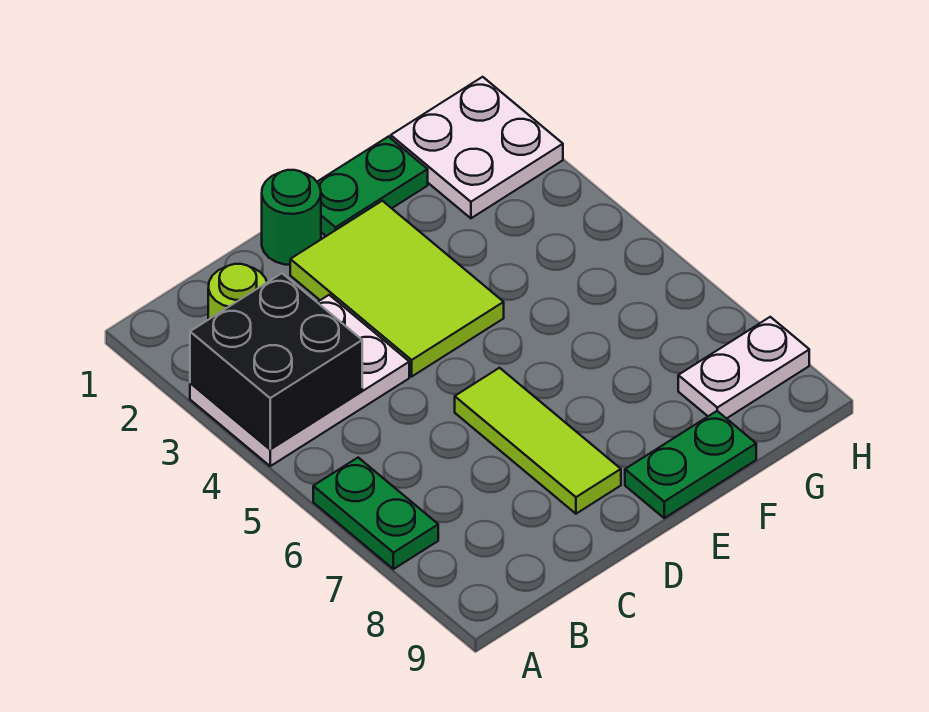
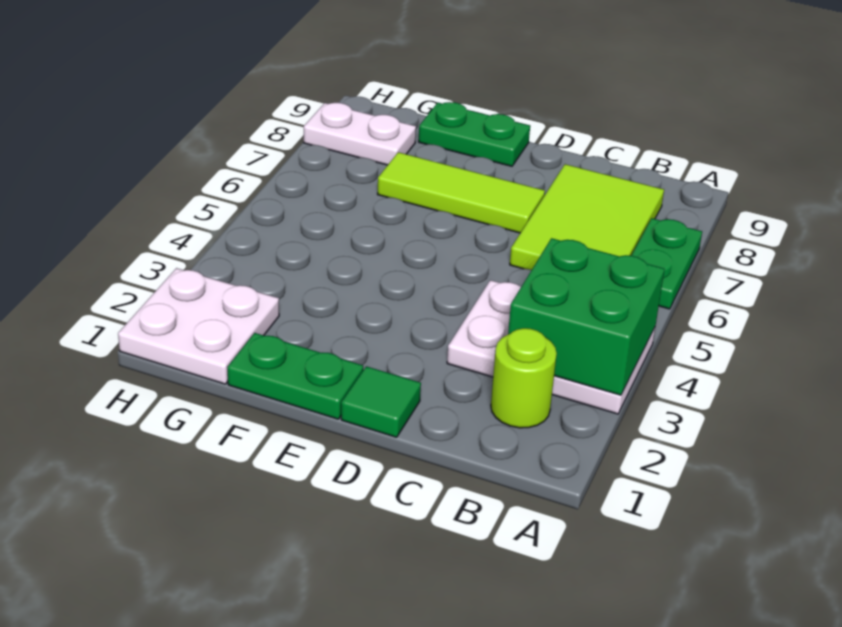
black 2x2 brick [190,273,362,449] -> green 2x2 brick [508,238,664,395]
green 1x1 round brick [262,170,321,265] -> green 1x1 tile [341,366,421,437]
lime 2x3 tile [290,201,504,376] -> lime 2x3 tile moved to [510,164,664,270]
lime 1x3 tile [455,368,621,514] -> lime 1x3 tile turned to [377,152,545,233]

